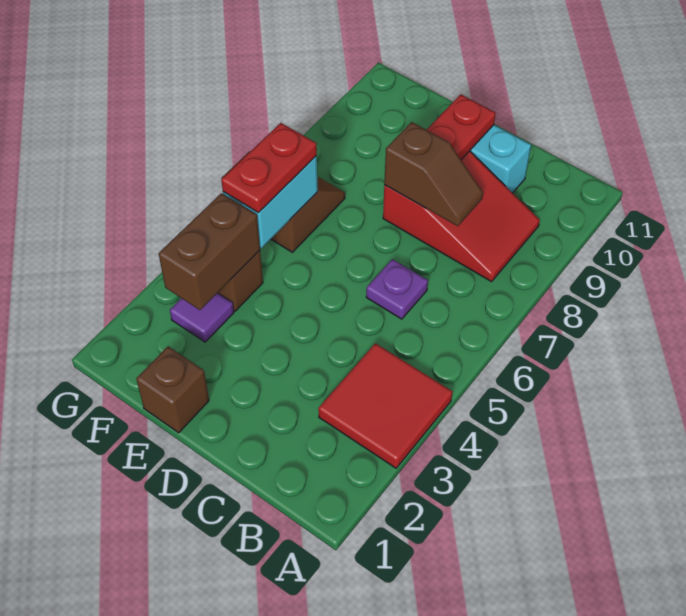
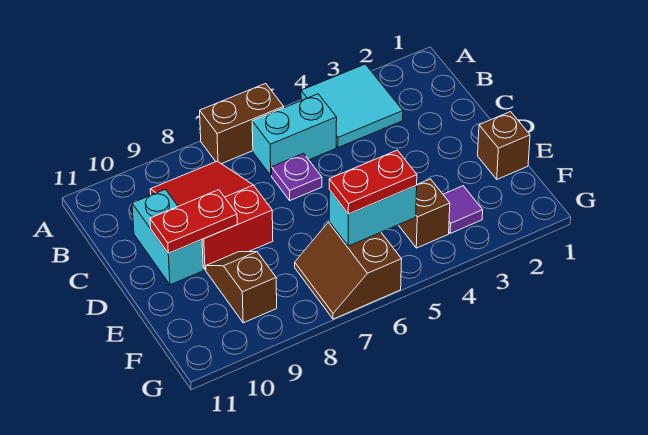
red 2x2 tile [318,343,452,468] -> cyan 2x2 tile [301,64,403,148]
none -> cyan 1x2 brick [252,94,337,175]
brown 1x2 slope [384,122,483,226] -> brown 1x2 slope moved to [206,252,277,323]
brown 1x2 brick [159,193,260,310] -> brown 1x2 brick moved to [200,83,284,164]

